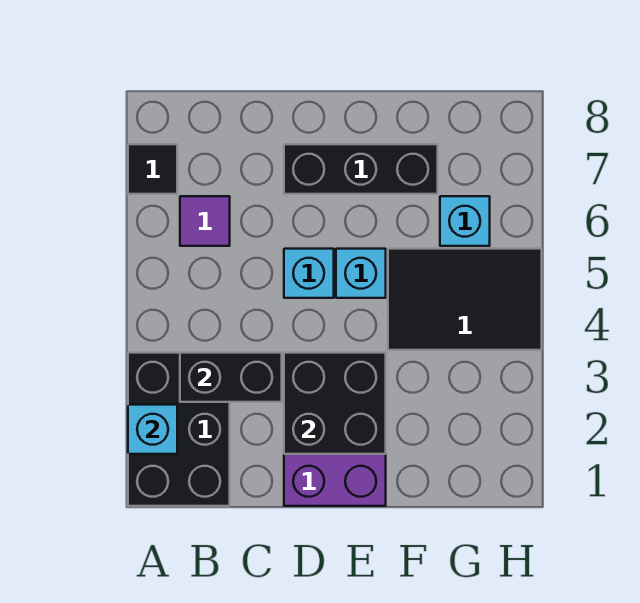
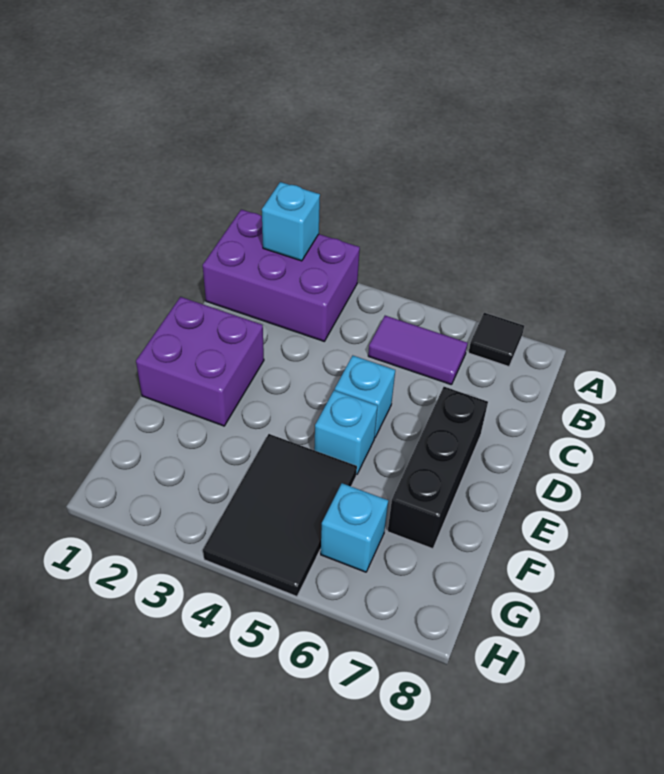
black 2x3 brick [128,353,230,506] -> purple 2x3 brick [203,210,360,341]
black 1x2 brick [180,353,282,402] -> none
purple 1x1 tile [180,196,230,246] -> purple 1x2 tile [368,316,468,385]
black 2x2 brick [284,353,386,454] -> none

